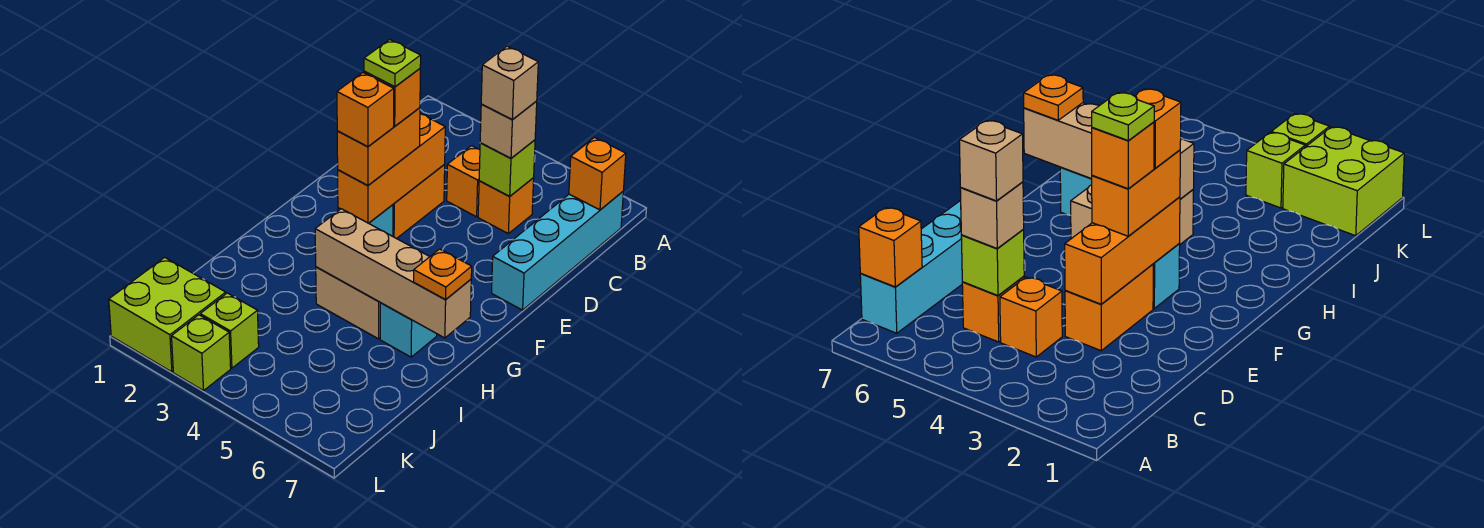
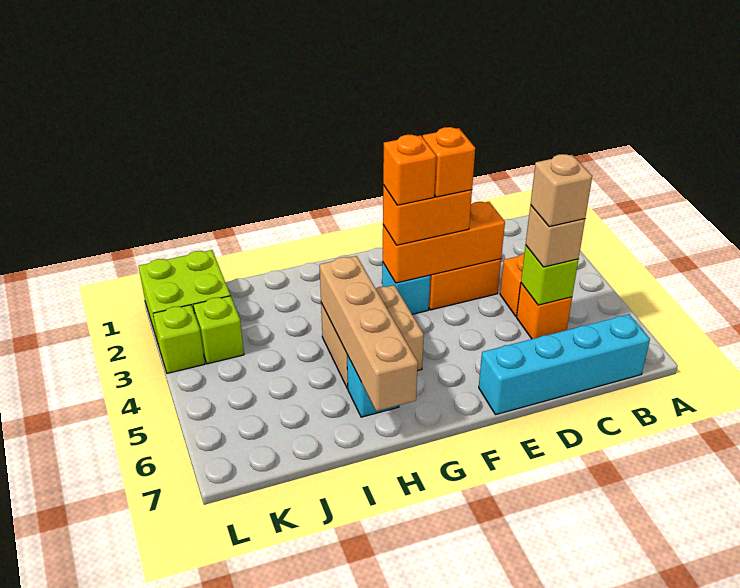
orange 1x1 brick [569,137,626,210] -> none
lime 1x1 plate [364,39,421,87] -> none
orange 1x1 plate [414,249,472,300] -> none

